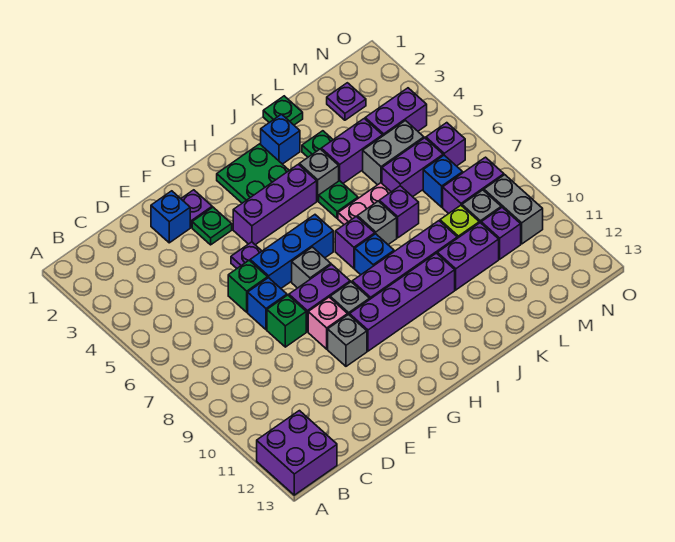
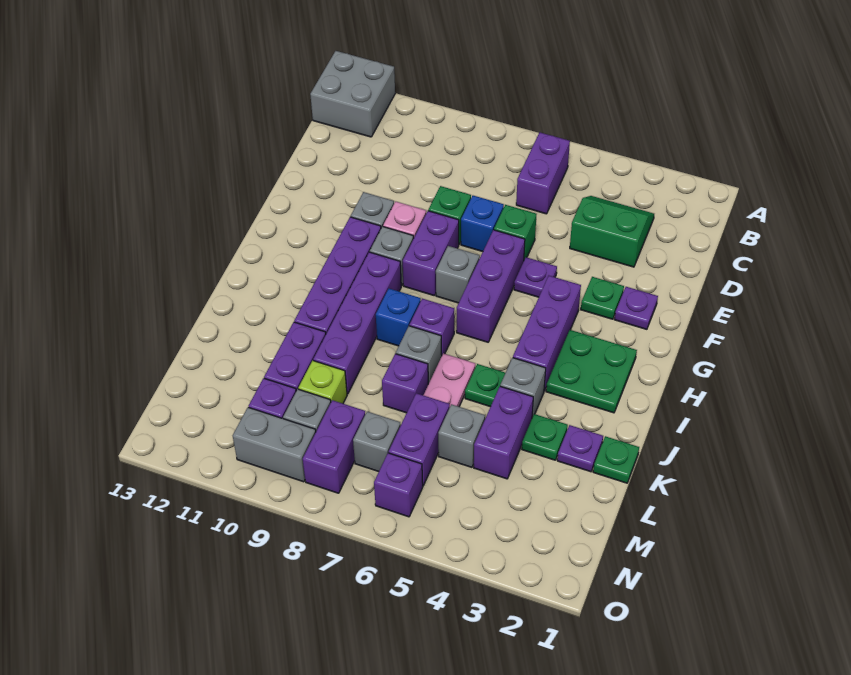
purple 2x2 brick [257,411,337,495] -> grey 2x2 brick [310,51,395,137]
none -> green 2x2 slope [570,196,654,267]
blue 1x1 brick [151,191,190,243] -> none
blue 1x3 brick [250,215,333,288] -> purple 1x3 brick [457,230,525,342]
blue 1x1 brick [261,114,300,164] -> none
grey 1x2 brick [363,121,424,185] -> grey 1x1 brick [438,404,485,467]
purple 1x1 plate [327,83,366,120] -> purple 1x1 plate moved to [557,425,603,472]
purple 1x2 brick [365,88,427,136] -> purple 1x2 brick moved to [516,133,570,214]
blue 1x1 brick [423,155,463,207] -> grey 1x1 brick [353,412,401,472]

